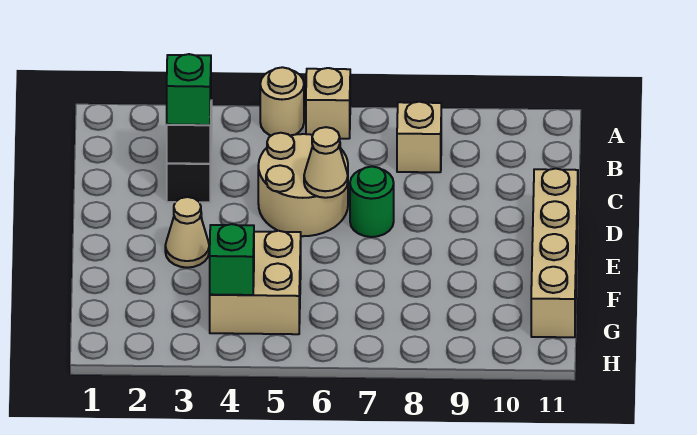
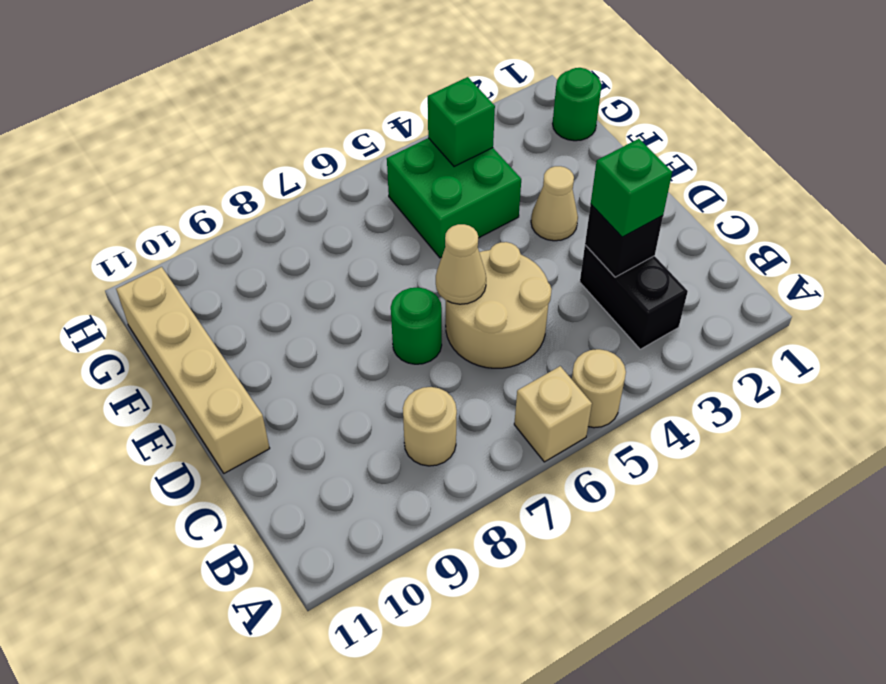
tan 1x1 brick [397,102,441,172] -> tan 1x1 round brick [403,387,457,466]
tan 2x2 brick [210,231,301,334] -> green 2x2 brick [387,138,521,258]
none -> green 1x1 round brick [553,68,601,141]

